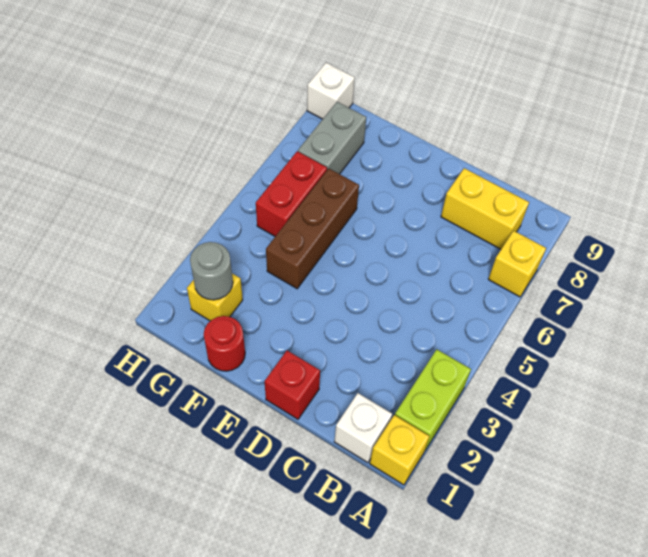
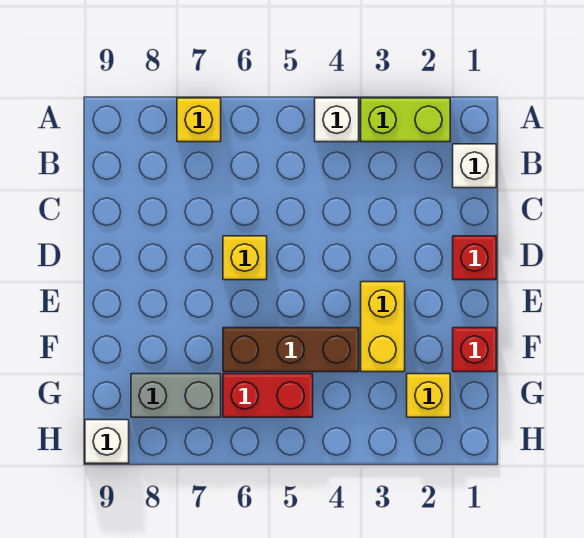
yellow 1x1 brick [370,415,429,485] -> yellow 1x1 brick moved to [223,236,267,280]
none -> white 1x1 brick [315,98,359,142]
yellow 1x2 brick [441,168,529,249] -> yellow 1x2 brick moved to [361,282,405,372]
red 1x1 round brick [204,316,245,371] -> red 1x1 brick [453,328,496,372]
grey 1x1 round brick [190,242,233,300] -> none

